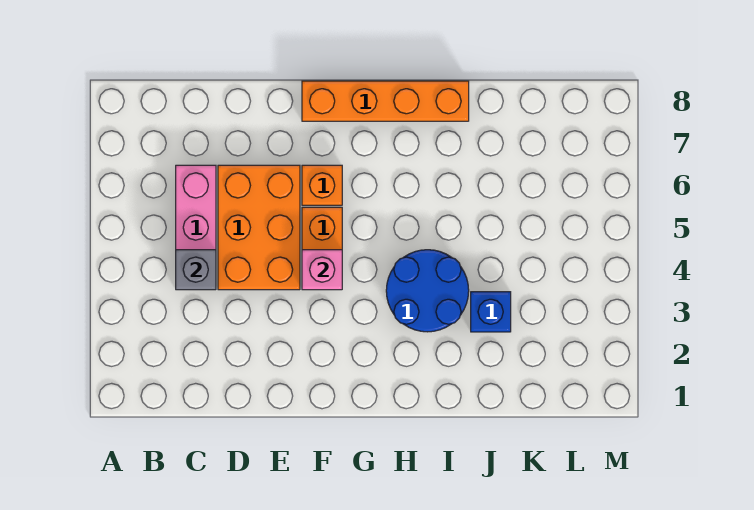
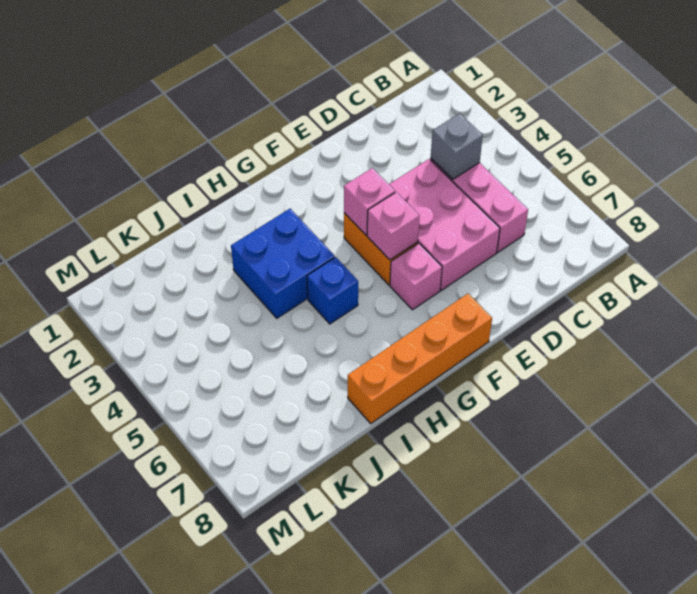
orange 2x3 brick [218,165,300,290] -> pink 2x3 brick [389,159,500,290]
none -> pink 1x1 brick [367,192,420,260]
orange 1x1 brick [302,165,342,205] -> pink 1x1 brick [390,243,442,310]
blue 2x2 round brick [386,250,469,332] -> blue 2x2 brick [231,209,335,318]
blue 1x1 brick [471,292,511,332] -> blue 1x1 brick moved to [307,257,358,324]

